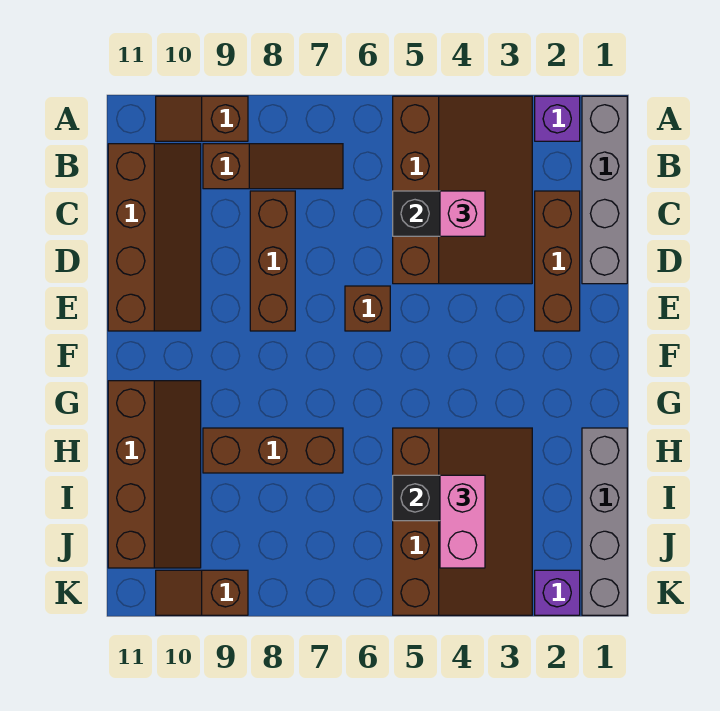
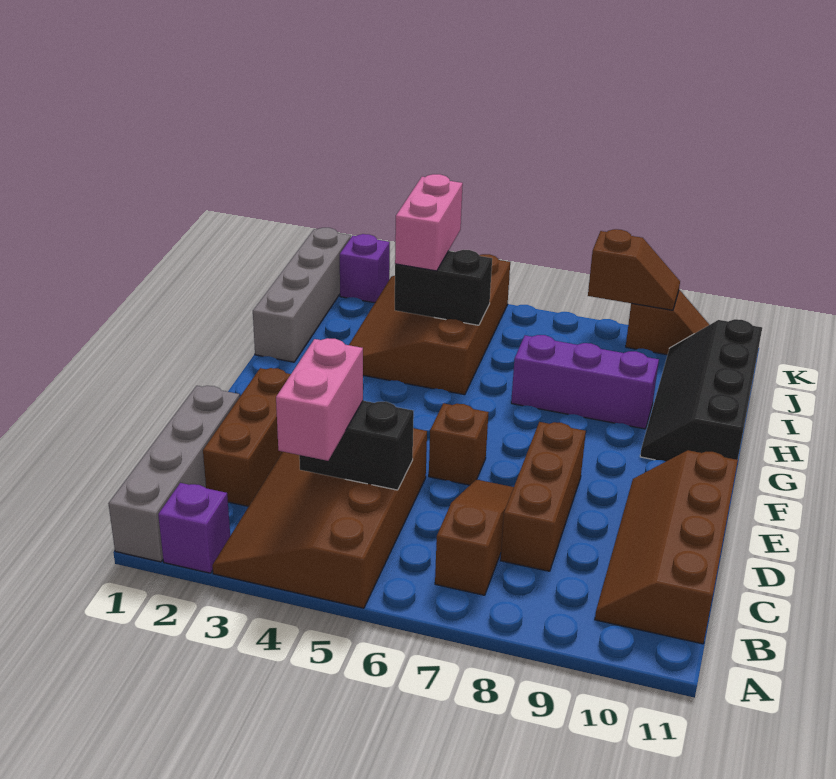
brown 1x2 slope [156,96,248,141] -> brown 1x2 slope moved to [588,229,680,310]
brown 1x3 slope [203,144,343,189] -> brown 1x3 slope turned to [435,479,514,595]
pink 1x1 brick [440,191,485,236] -> pink 1x2 brick [276,338,363,461]
brown 2x4 slope [108,381,201,568] -> black 2x4 slope [640,319,762,461]
brown 1x3 brick [203,428,343,473] -> purple 1x3 brick [511,335,659,429]

